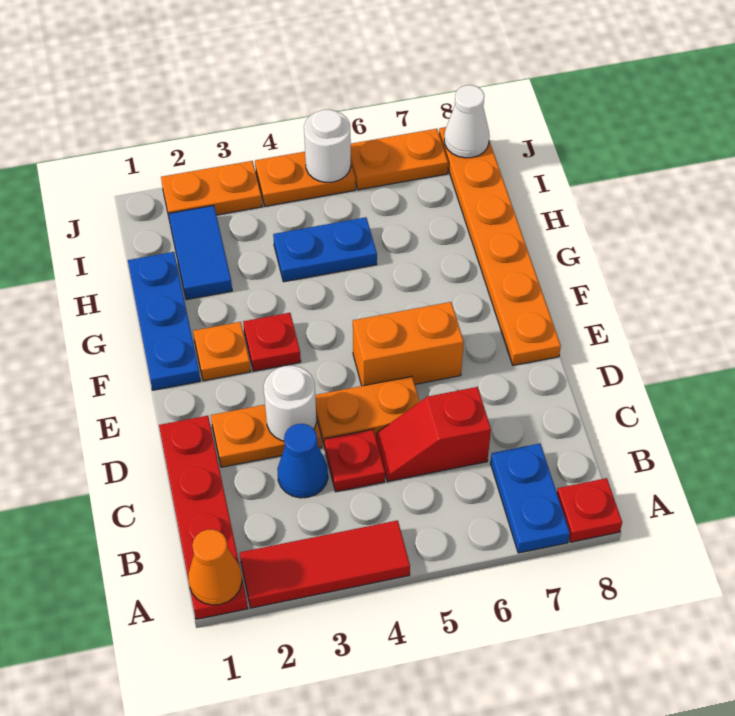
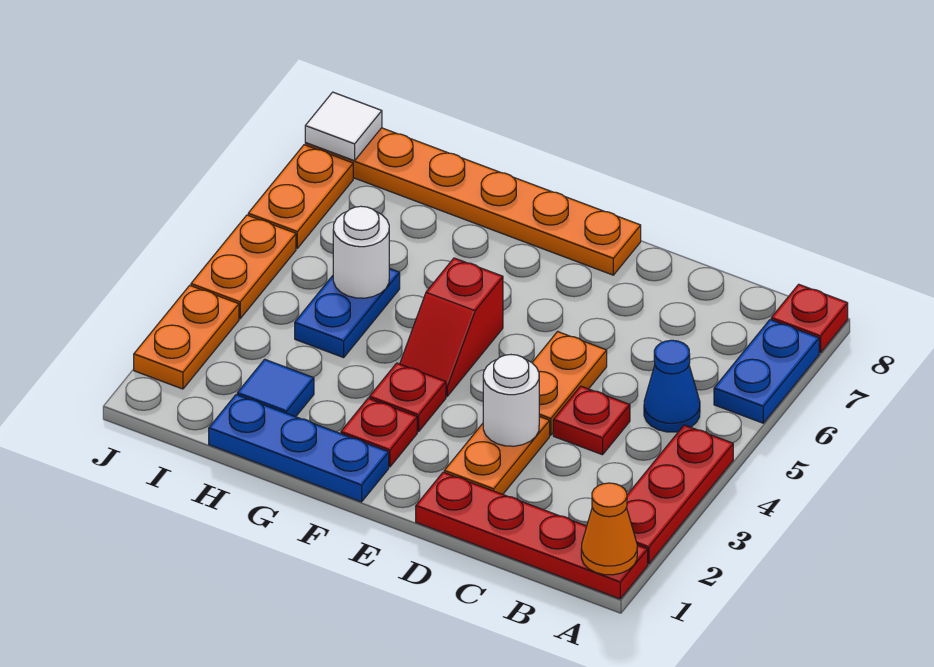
red 1x3 tile [240,520,410,608] -> red 1x3 plate [627,425,733,564]
blue 1x2 plate [491,444,570,553] -> blue 1x2 plate turned to [714,320,819,423]
blue 1x1 cone [277,424,328,498] -> blue 1x1 cone moved to [644,340,700,432]
red 1x2 slope [376,387,491,482] -> red 1x2 slope moved to [400,258,503,396]
orange 1x2 brick [353,302,464,386] -> none
orange 1x1 plate [193,322,251,381] -> red 1x1 plate [341,398,417,467]
blue 1x2 tile [169,205,232,300] -> blue 1x1 tile [237,359,314,417]
white 1x1 round brick [304,110,351,182] -> white 1x1 round brick moved to [333,206,389,298]
white 1x1 cone [444,85,490,158] -> white 1x1 tile [305,92,382,161]

